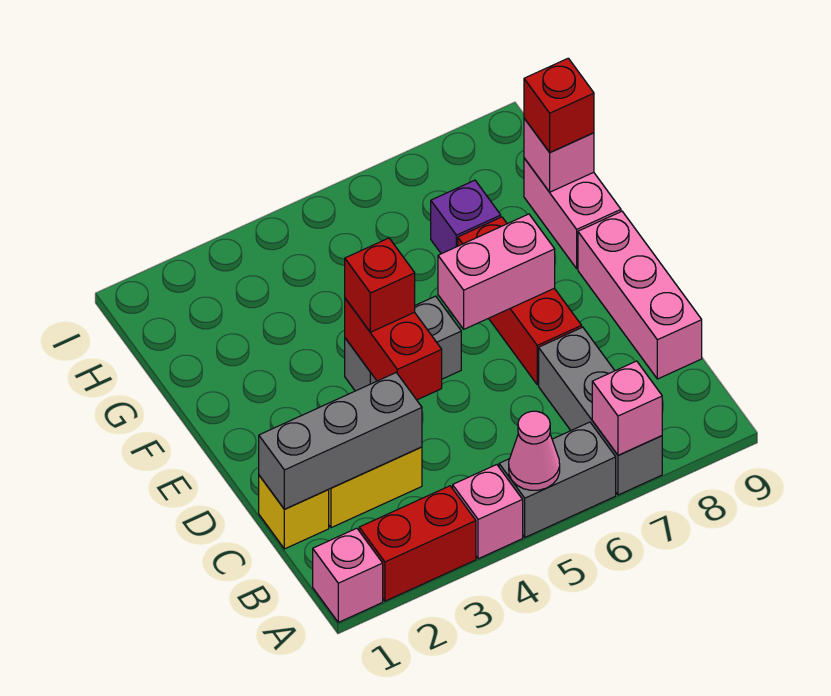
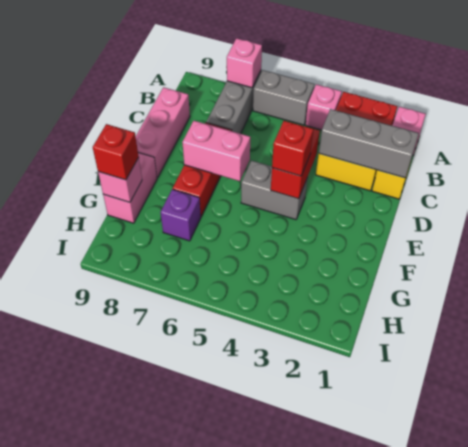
pink 1x1 cone [509,411,560,490] -> none

